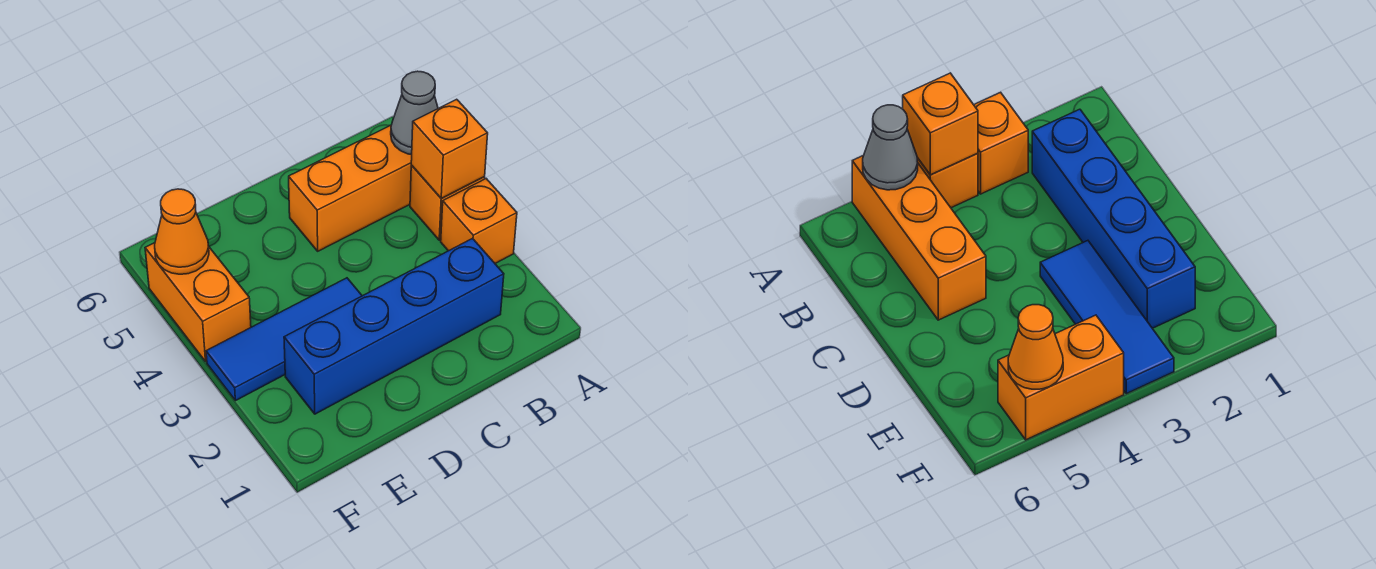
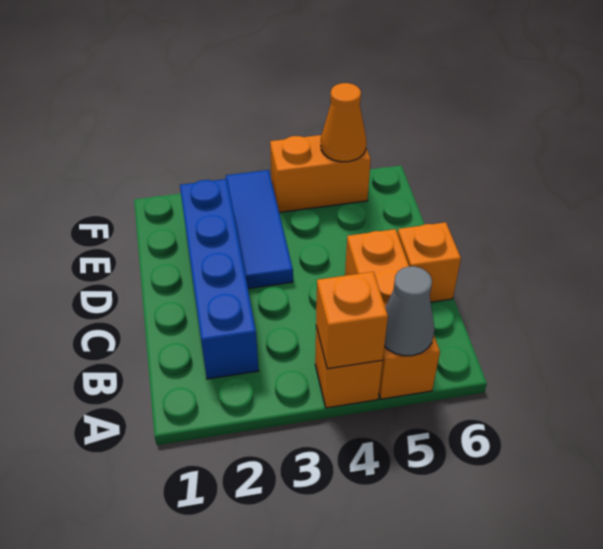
orange 1x1 brick [441,179,517,263] -> orange 1x1 brick moved to [398,222,461,302]

